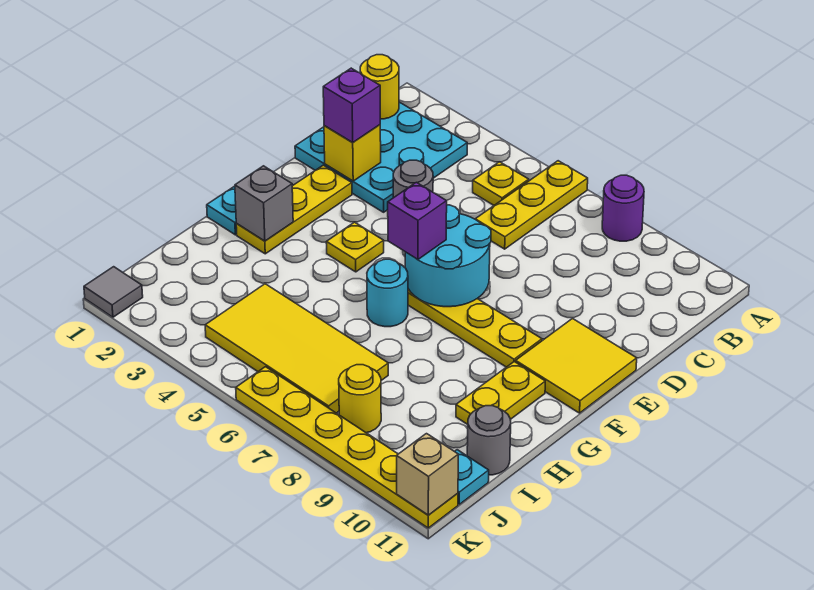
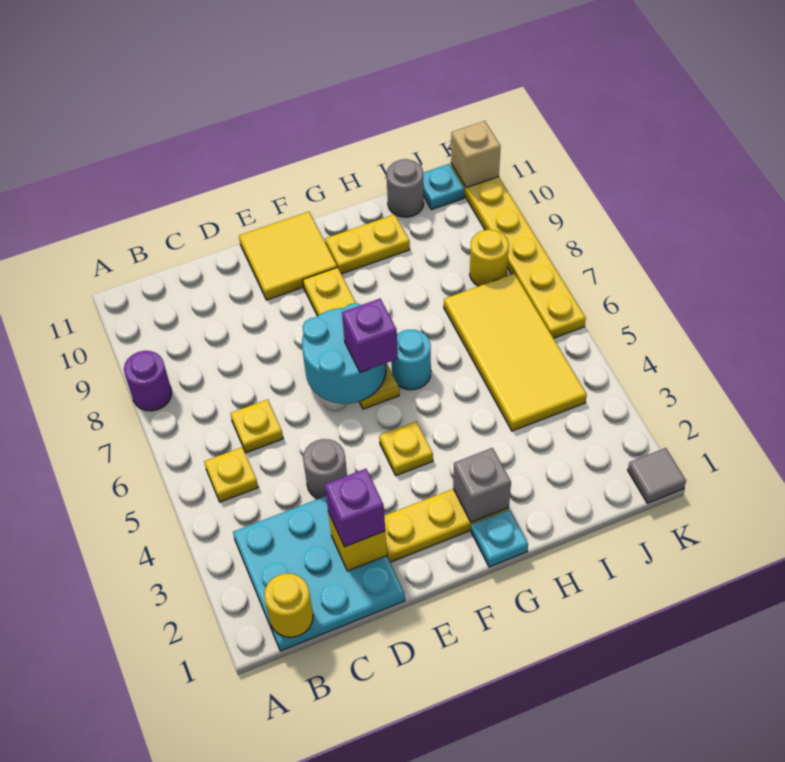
yellow 1x3 plate [476,161,588,249] -> yellow 1x1 plate [230,399,283,453]

